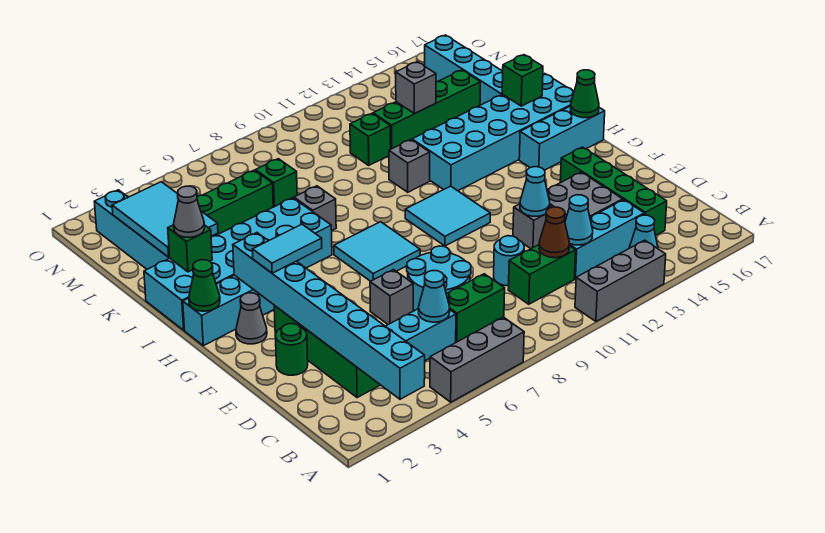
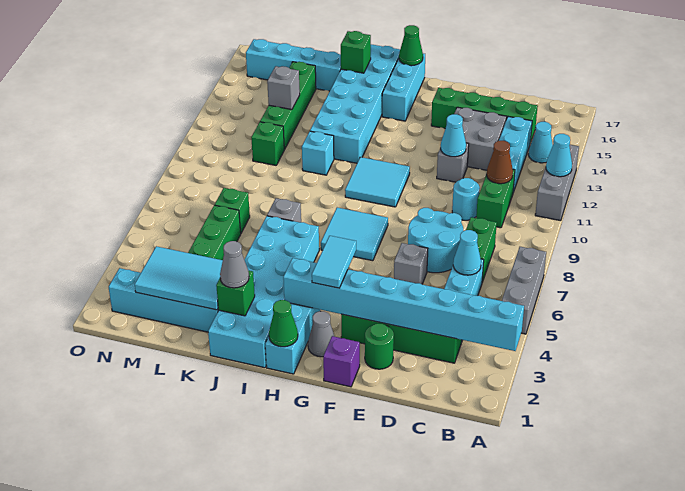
cyan 1x1 cone [565,195,593,245] -> cyan 1x1 cone moved to [546,134,572,177]
none -> purple 1x1 brick [323,336,360,387]
grey 1x1 brick [389,140,430,192] -> cyan 1x1 brick [302,131,334,175]

